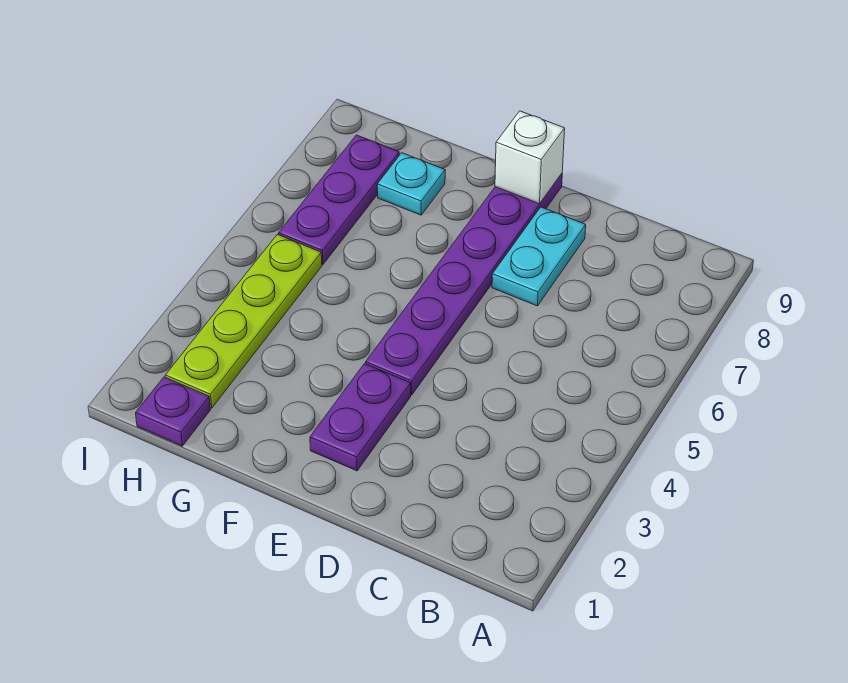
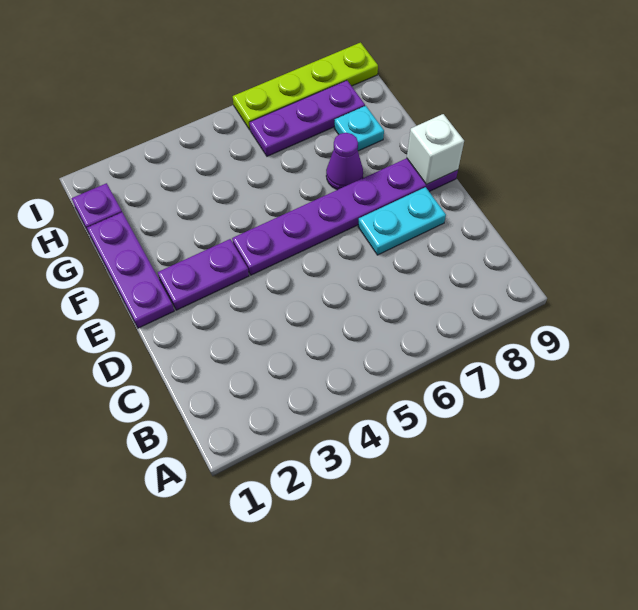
none -> purple 1x3 plate [87,212,174,328]
none -> purple 1x1 cone [326,133,363,190]
lime 1x4 plate [165,234,322,408] -> lime 1x4 plate moved to [233,43,378,130]

